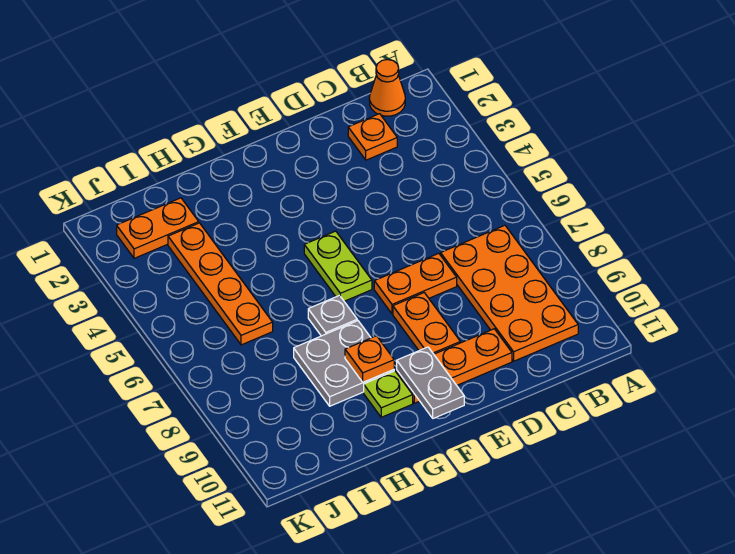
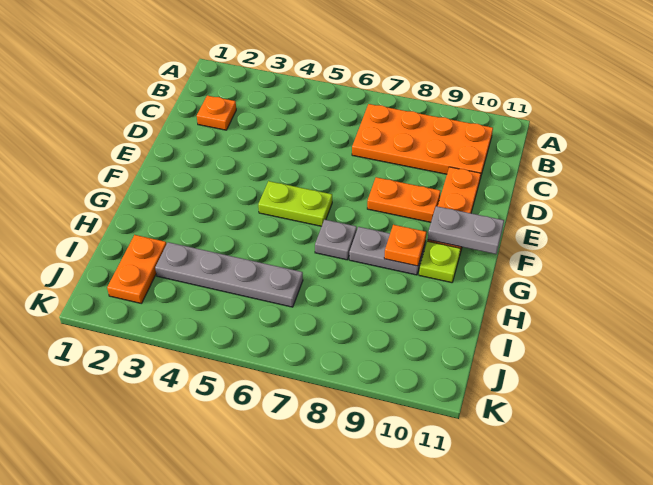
orange 1x1 cone [369,59,405,116] -> none
orange 1x2 plate [374,253,457,314] -> none
grey 2x2 plate [294,321,394,406] -> grey 1x2 plate [349,227,425,275]
orange 1x4 plate [168,223,273,345] -> grey 1x4 plate [155,242,303,307]

